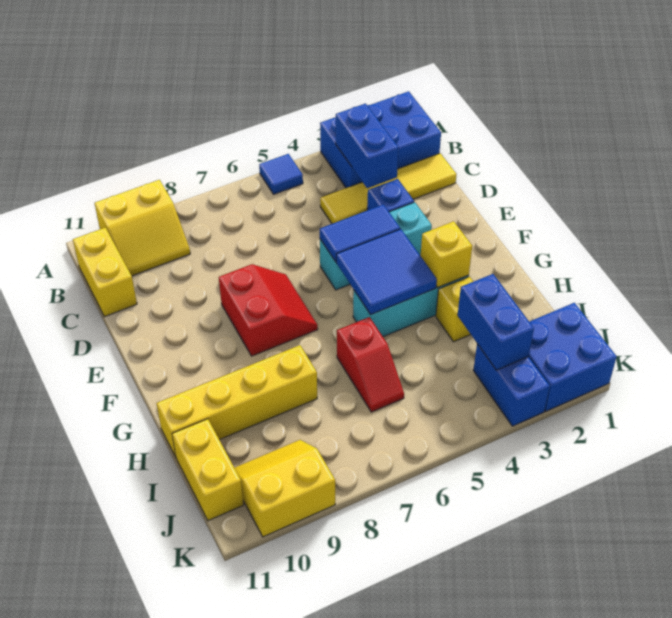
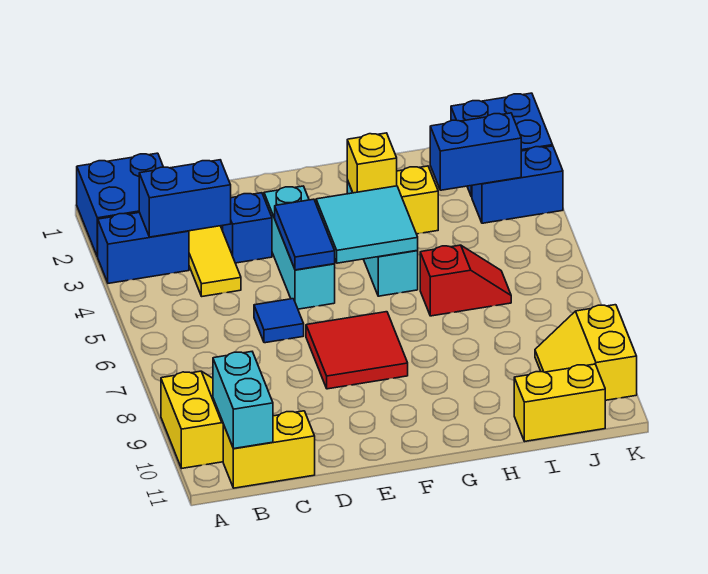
blue 1x1 tile [259,154,303,194] -> blue 1x1 tile moved to [254,299,304,343]
none -> cyan 1x2 brick [213,352,273,449]
red 2x2 slope [219,264,318,356] -> red 2x2 tile [306,312,408,389]
blue 2x2 tile [336,229,437,315] -> cyan 2x2 tile [316,186,418,263]
yellow 1x4 brick [156,345,317,457] -> none

